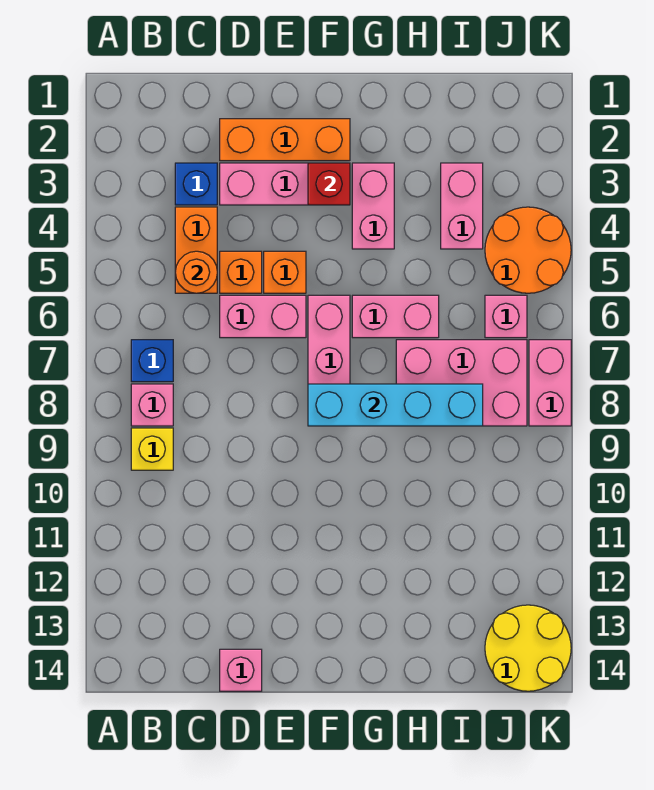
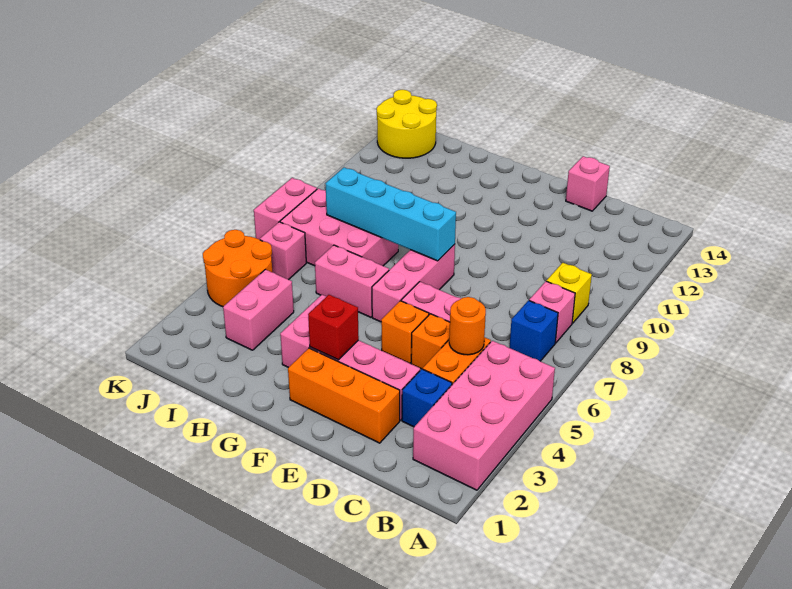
none -> pink 2x4 brick [413,341,555,490]

